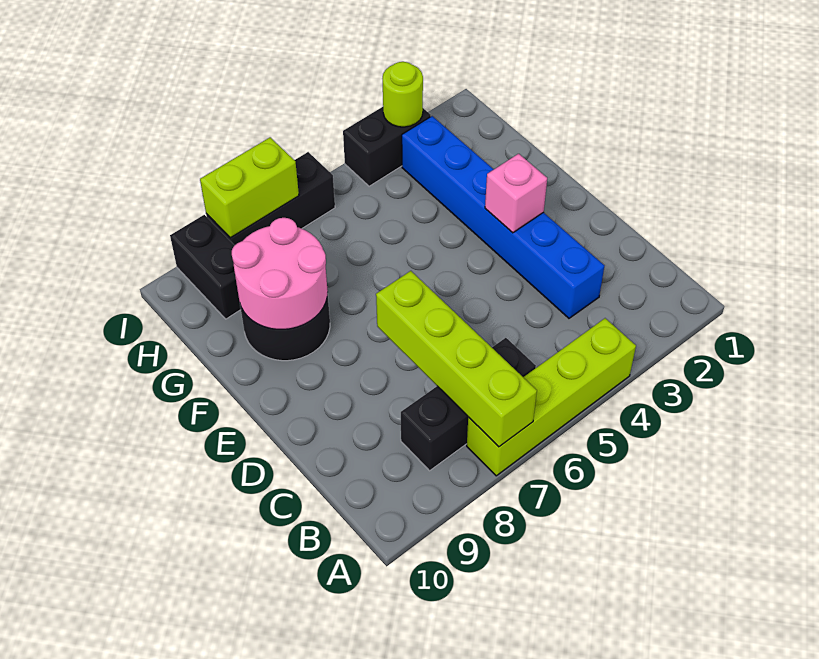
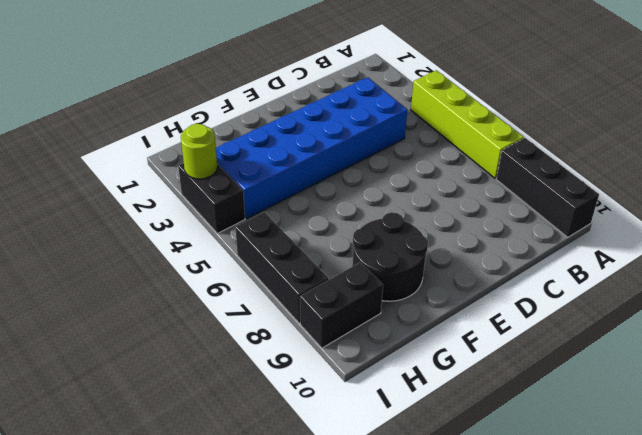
lime 1x4 brick [376,271,537,447] -> none
black 1x3 brick [401,338,536,471] -> black 1x3 brick moved to [496,138,599,237]
blue 1x6 brick [402,116,604,318] -> blue 2x6 brick [216,77,407,218]
pink 1x1 brick [485,154,547,233] -> none
pink 2x2 round brick [232,218,328,329] -> none
lime 1x2 brick [200,137,299,238] -> none

